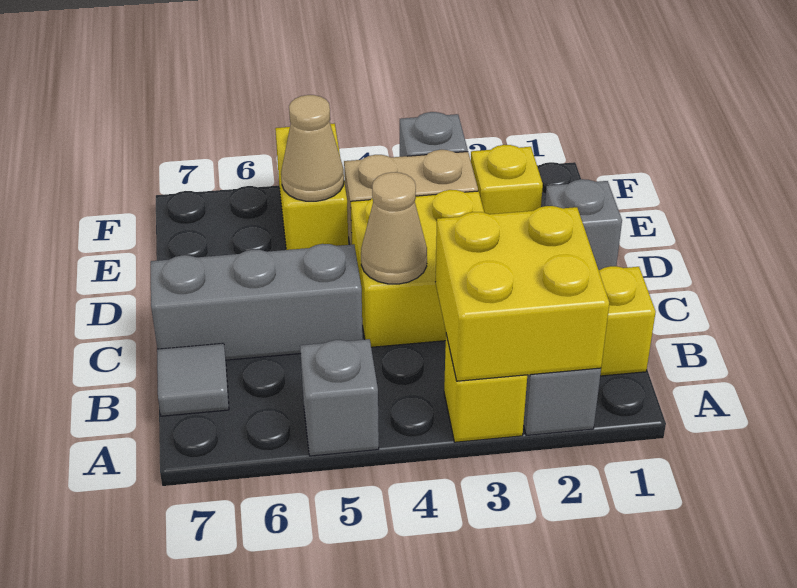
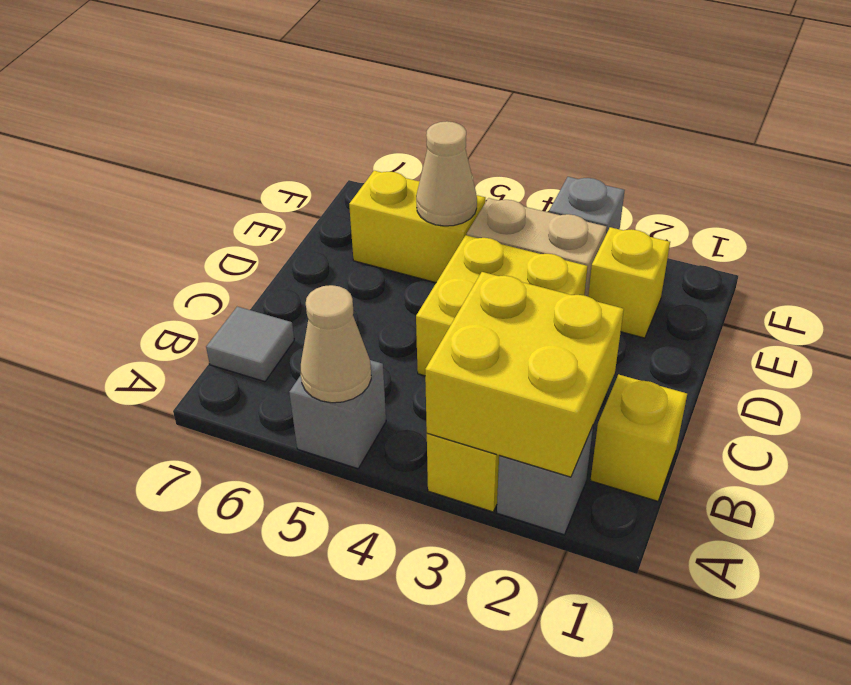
tan 1x1 cone [361,172,427,284] -> tan 1x1 cone moved to [301,285,371,403]
grey 1x3 brick [151,244,363,360] -> none
grey 1x1 brick [545,179,622,270] -> none
yellow 1x2 brick [275,124,348,250] -> yellow 1x2 brick turned to [349,171,485,283]

